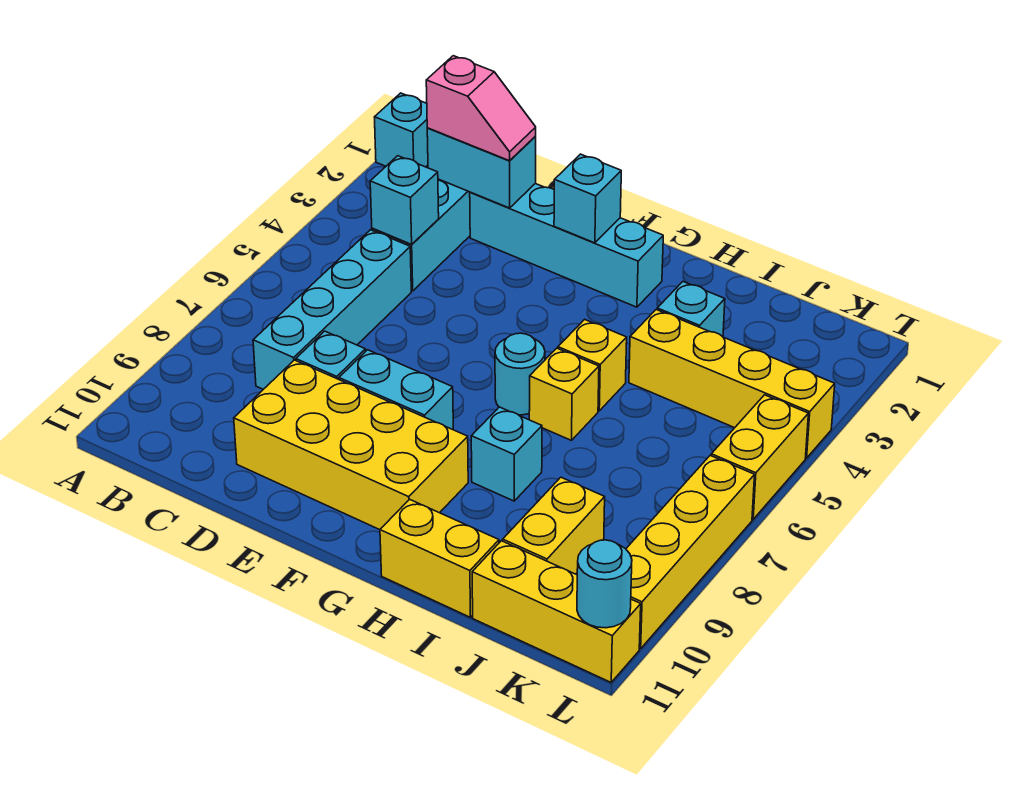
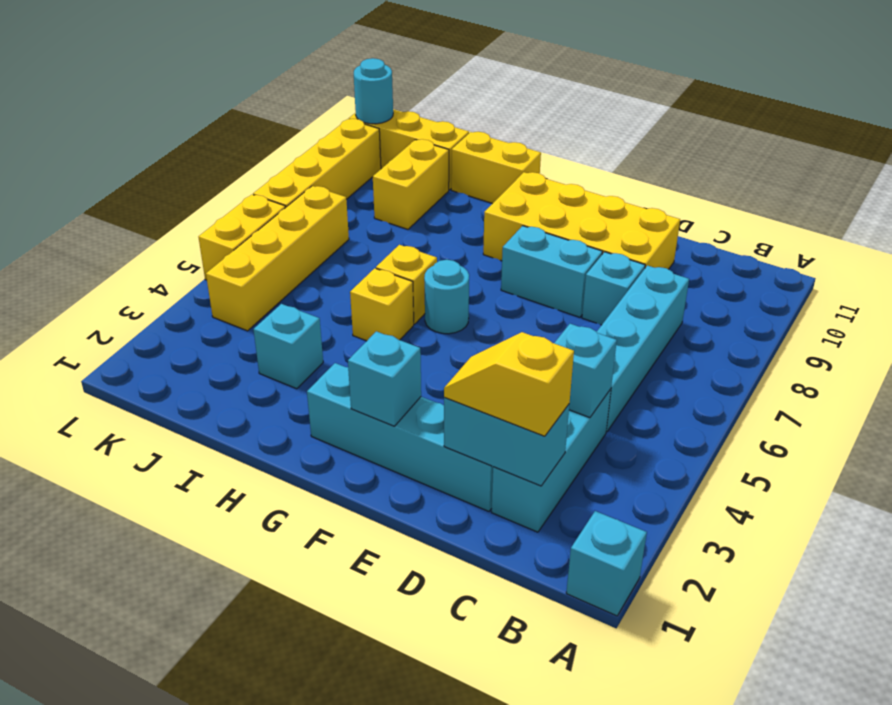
pink 1x2 slope [426,56,536,161] -> yellow 1x2 slope [444,332,574,436]
cyan 1x1 brick [471,407,542,501] -> none
yellow 1x4 brick [629,310,835,458] -> yellow 1x4 brick turned to [206,186,349,331]

